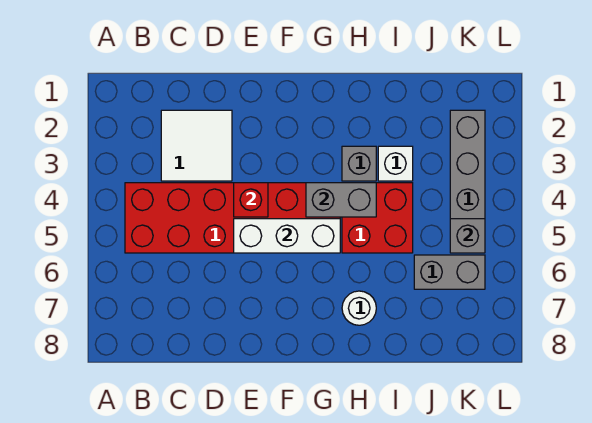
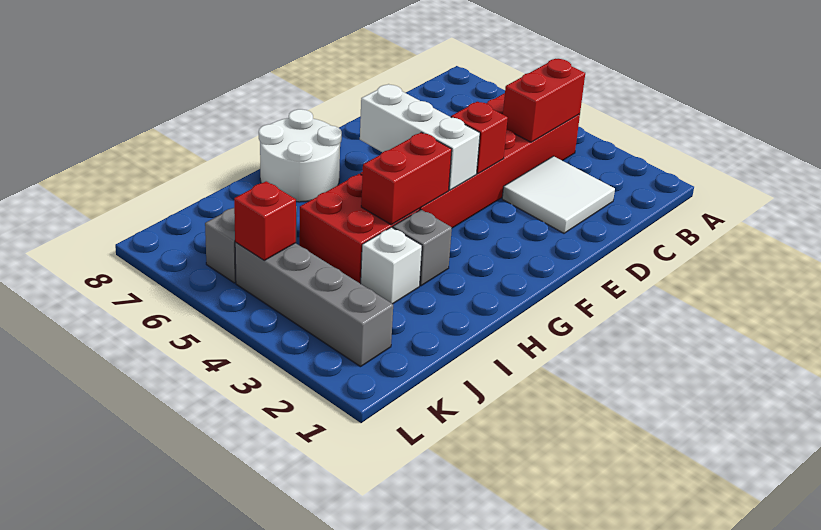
none -> red 1x2 brick [503,59,585,142]
white 1x3 brick [234,219,340,253] -> white 1x3 brick turned to [360,84,480,190]
grey 1x2 brick [306,183,376,217] -> red 1x2 brick [361,132,452,225]
white 1x1 round brick [342,291,376,325] -> white 2x2 round brick [259,109,342,202]
grey 1x1 brick [450,219,485,253] -> red 1x1 brick [234,181,296,260]

